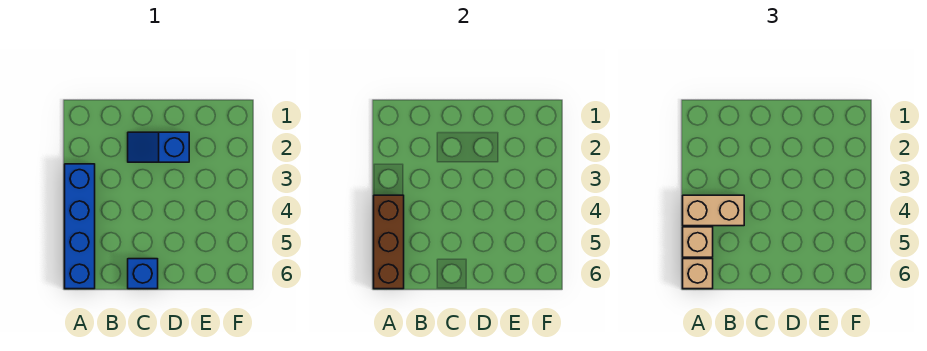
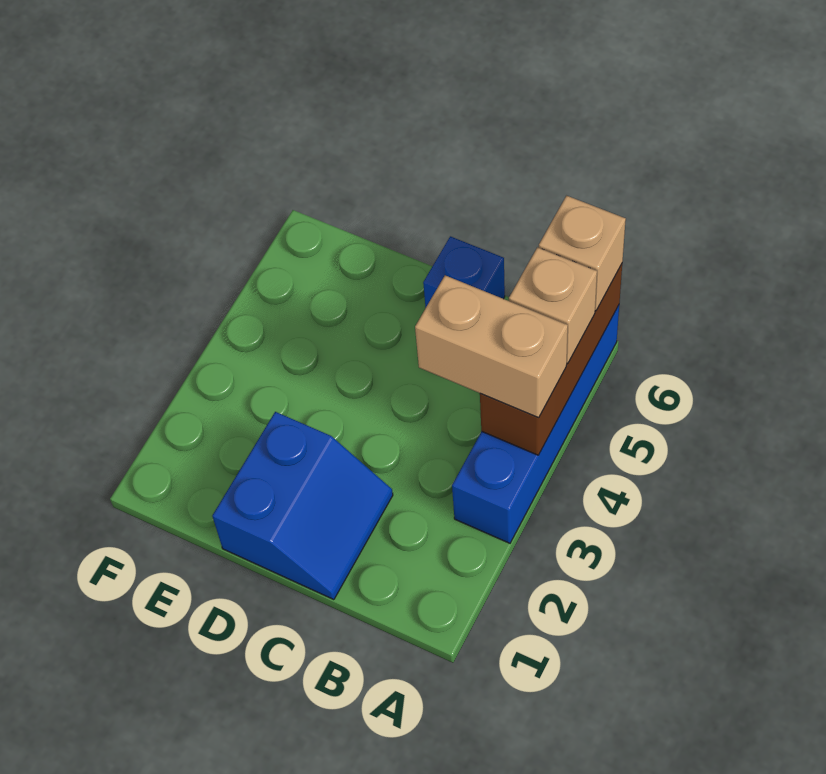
blue 1x2 slope [128,132,189,162] -> blue 2x2 slope [212,412,393,600]

